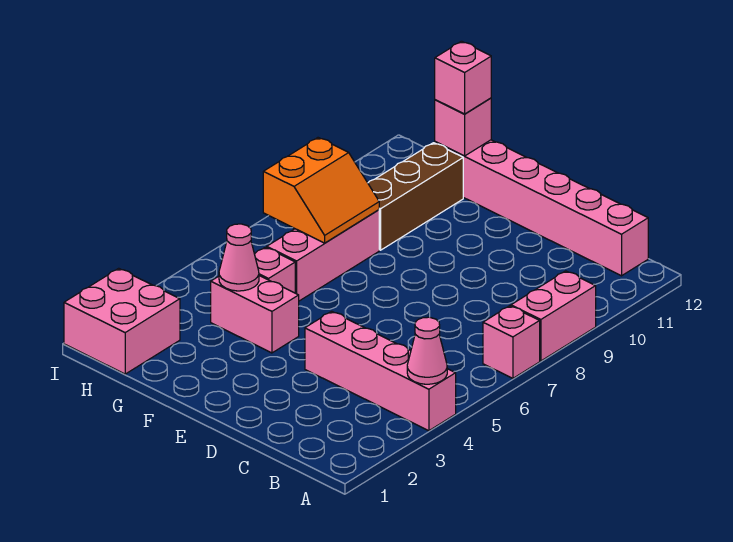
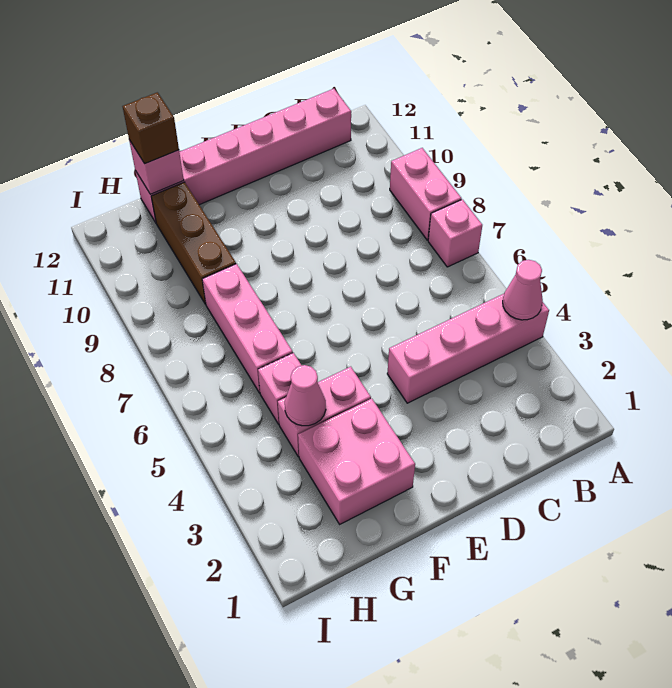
orange 2x2 slope [263,138,379,243] -> none
pink 1x1 brick [435,41,491,114] -> brown 1x1 brick [123,92,179,164]
pink 2x2 brick [64,268,180,374] -> pink 2x2 brick moved to [298,399,415,524]

